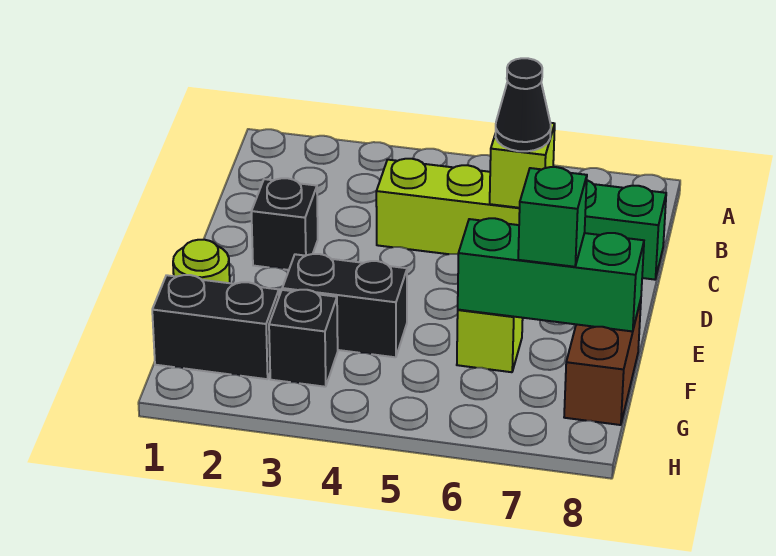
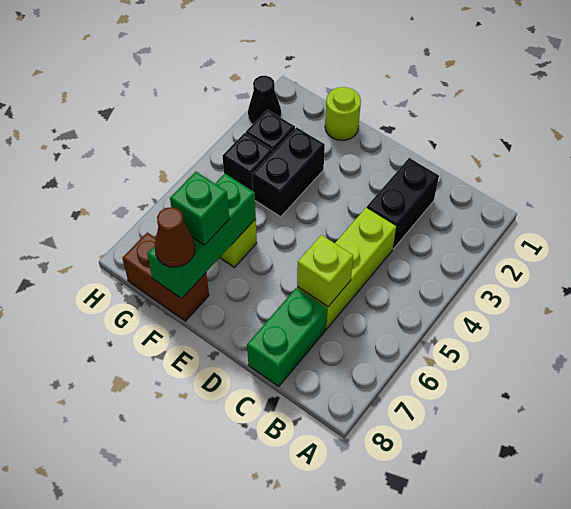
black 1x1 cone [496,58,551,151] -> black 1x1 cone moved to [248,75,281,124]
black 1x1 brick [251,178,318,270] -> black 1x1 brick moved to [223,133,273,191]
none -> brown 1x1 cone [155,207,195,267]
black 1x2 brick [152,275,279,379] -> black 1x2 brick moved to [367,158,439,249]

